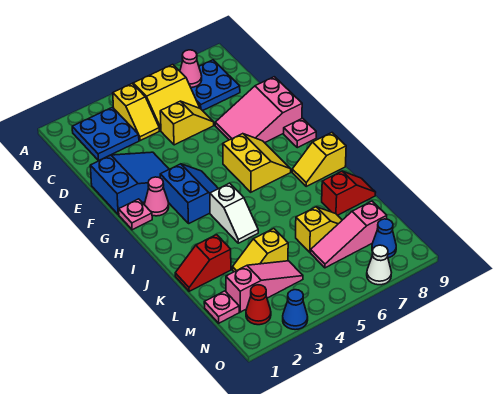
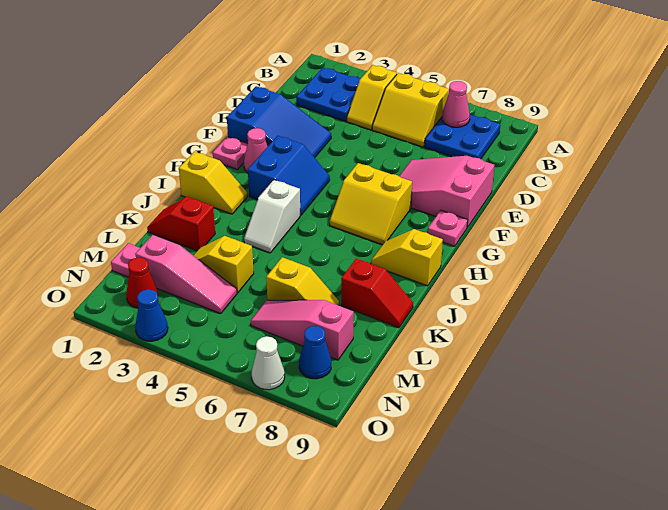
yellow 1x2 slope [160,101,214,145] -> yellow 1x2 slope moved to [179,152,247,214]
yellow 2x2 slope [223,134,291,192] -> yellow 2x2 slope turned to [330,163,412,245]

